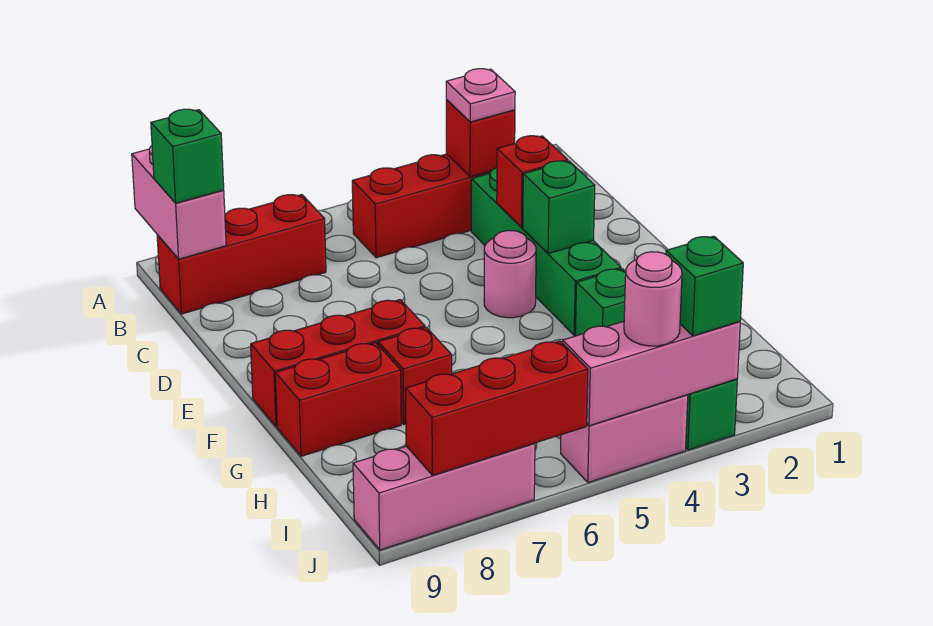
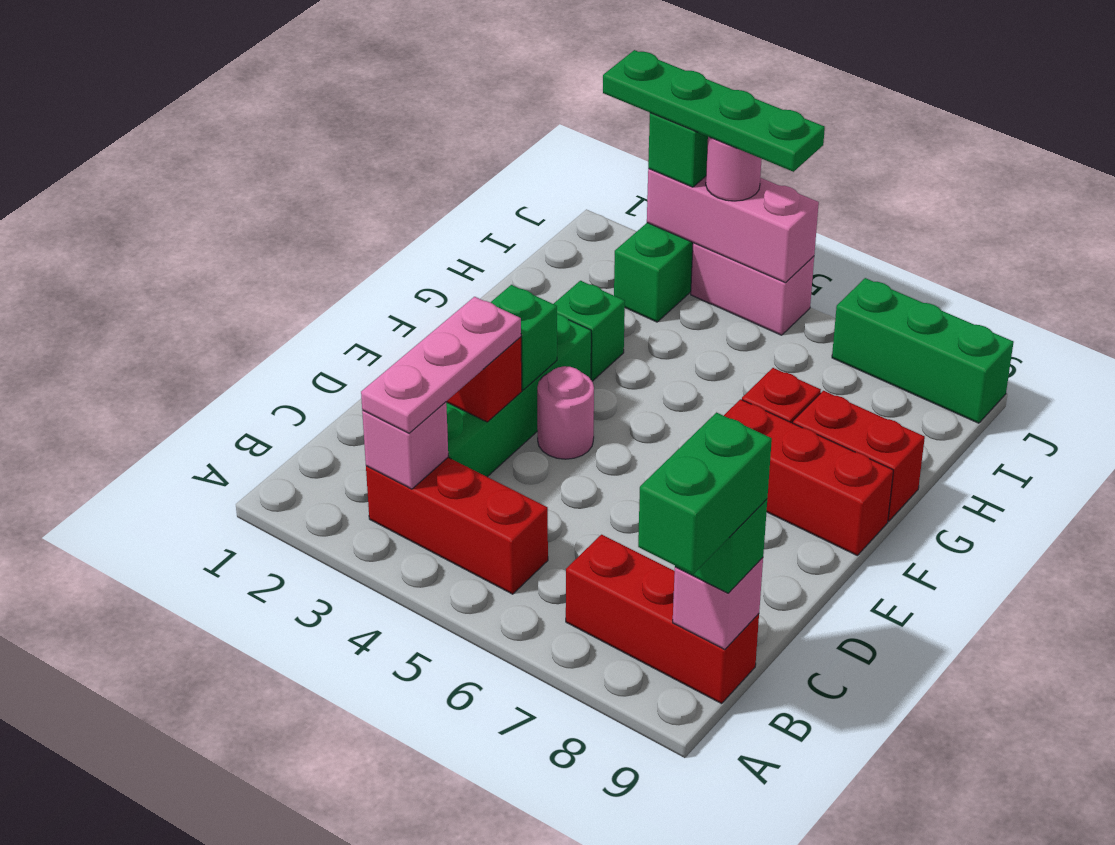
pink 1x2 brick [132,146,226,259] -> pink 1x1 brick [673,558,763,650]
none -> green 1x2 brick [638,413,772,574]
red 1x1 brick [446,100,515,177] -> pink 1x1 brick [362,402,448,489]
pink 1x1 plate [446,69,515,122] -> pink 1x3 plate [361,297,521,433]
none -> green 1x4 plate [603,50,825,172]
red 1x3 brick [405,341,588,475] -> none
pink 1x3 brick [353,443,535,550] -> green 1x3 brick [832,278,1014,423]

